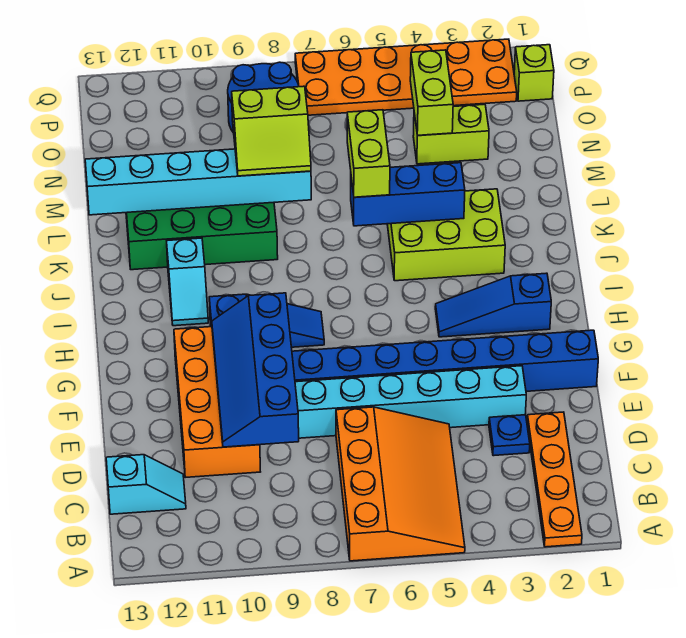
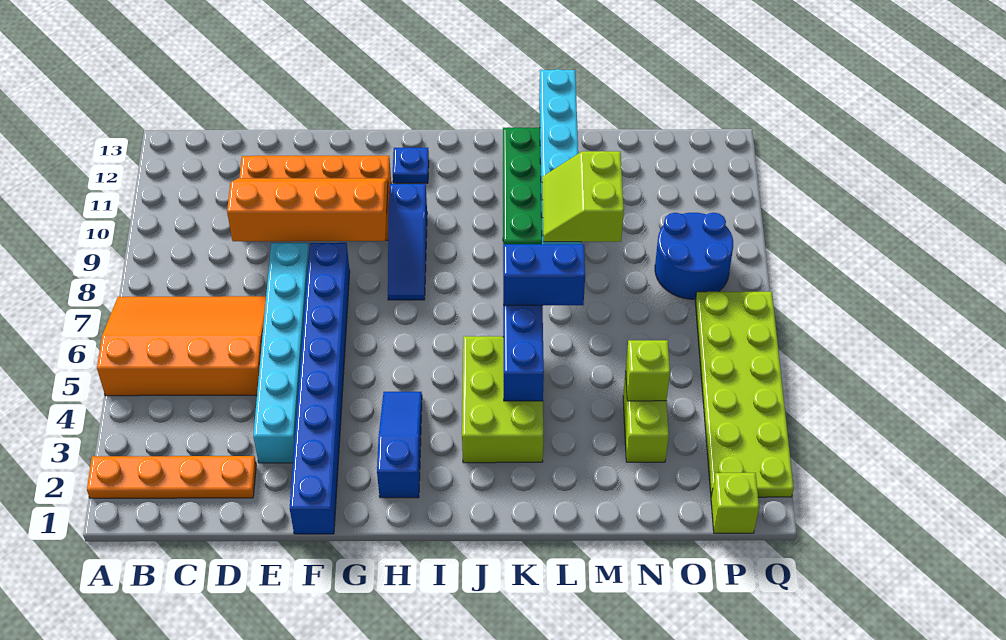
orange 3x4 slope [336,407,465,561] -> orange 3x4 slope turned to [97,296,266,396]
cyan 1x2 slope [106,455,186,514] -> none
blue 1x1 plate [489,415,530,456] -> blue 1x1 plate moved to [393,147,429,183]
blue 2x4 slope [212,293,299,447] -> orange 2x4 slope [227,178,388,241]
cyan 1x2 slope [167,238,208,326] -> none
lime 1x2 brick [347,110,390,197] -> blue 1x2 brick [503,244,585,306]
lime 1x2 brick [410,50,453,135] -> lime 1x1 brick [626,340,670,401]
orange 2x6 plate [295,39,517,115] -> lime 2x6 plate [695,292,794,497]

